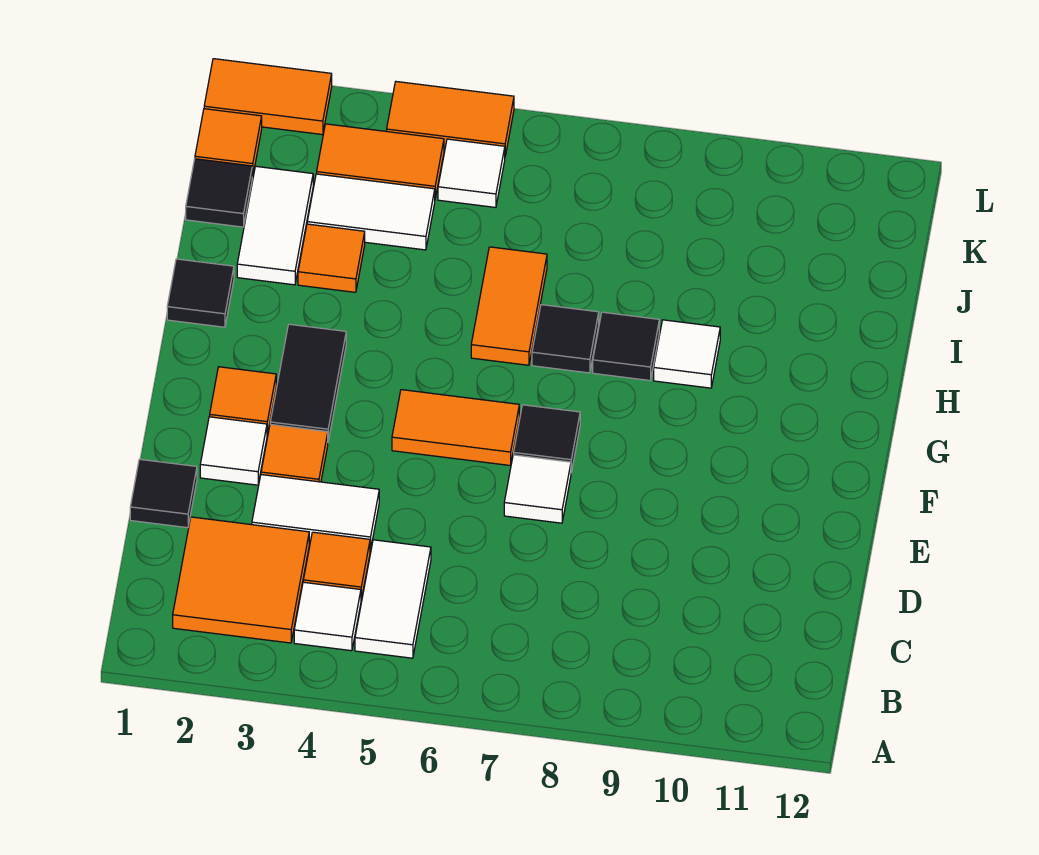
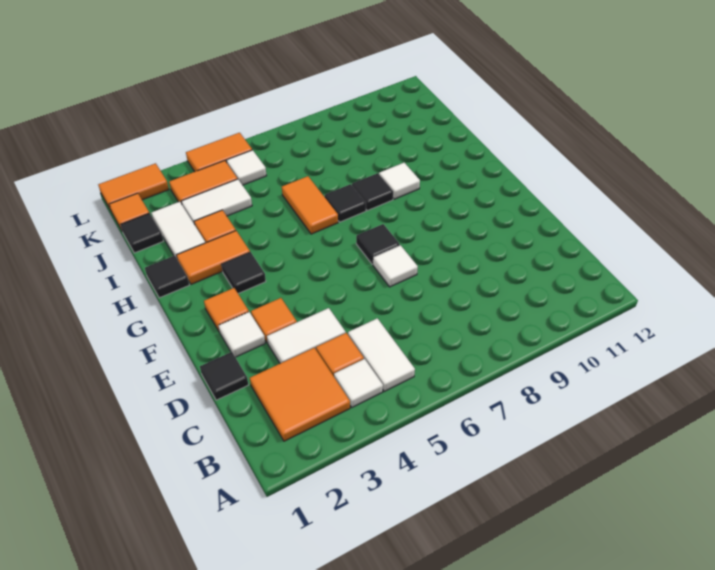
black 1x2 tile [270,324,346,441] -> black 1x1 tile [221,252,266,293]
orange 1x2 tile [392,390,519,465] -> orange 1x2 tile moved to [177,231,250,284]

